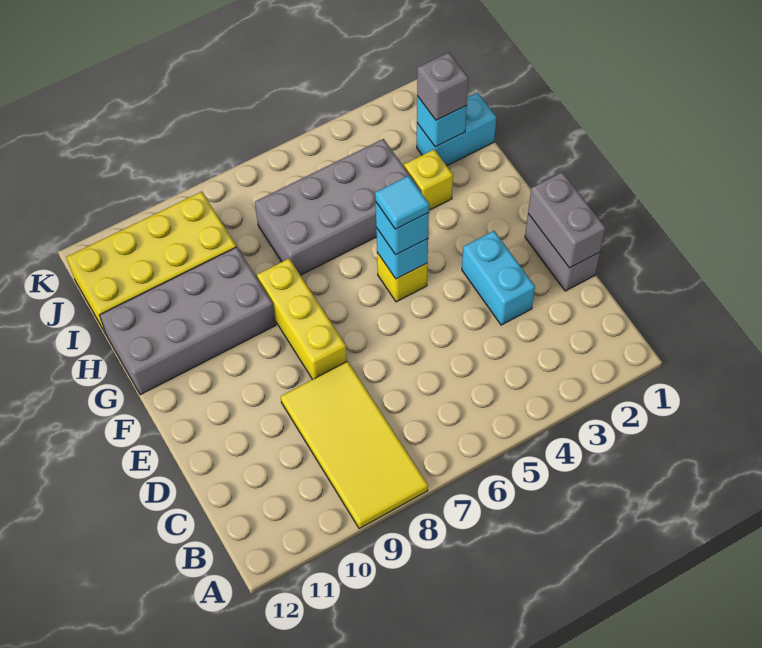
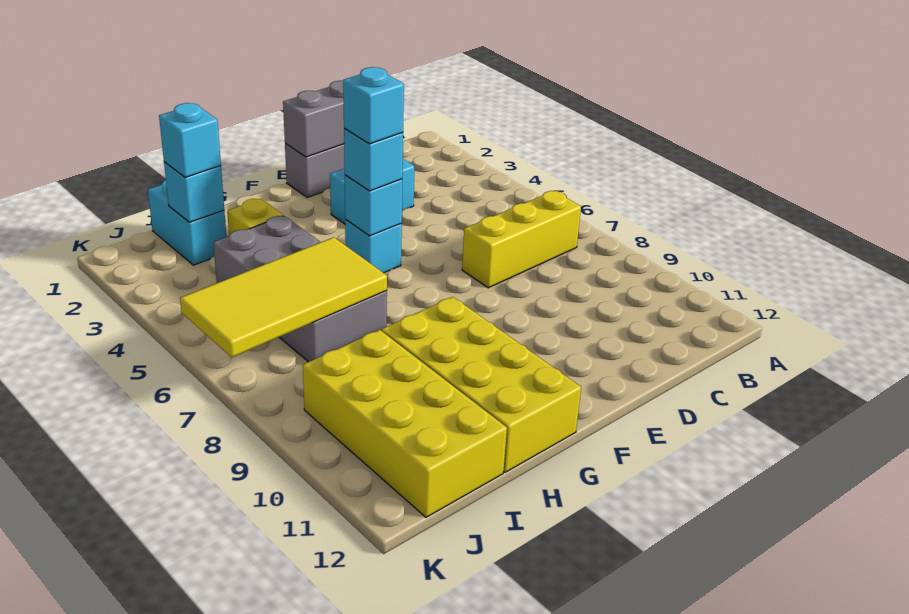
yellow 2x4 tile [281,361,428,529] -> yellow 2x4 tile moved to [180,237,387,357]
yellow 1x3 brick [257,259,347,379] -> yellow 1x3 brick moved to [462,191,581,288]
yellow 1x1 brick [377,253,428,302] -> cyan 1x1 brick [345,220,402,273]
cyan 1x1 tile [375,176,429,229] -> cyan 1x1 brick [343,67,404,144]
grey 2x4 brick [100,247,276,395] -> yellow 2x4 brick [382,297,581,472]
grey 1x1 brick [417,52,468,120] -> cyan 1x1 brick [159,103,221,177]

